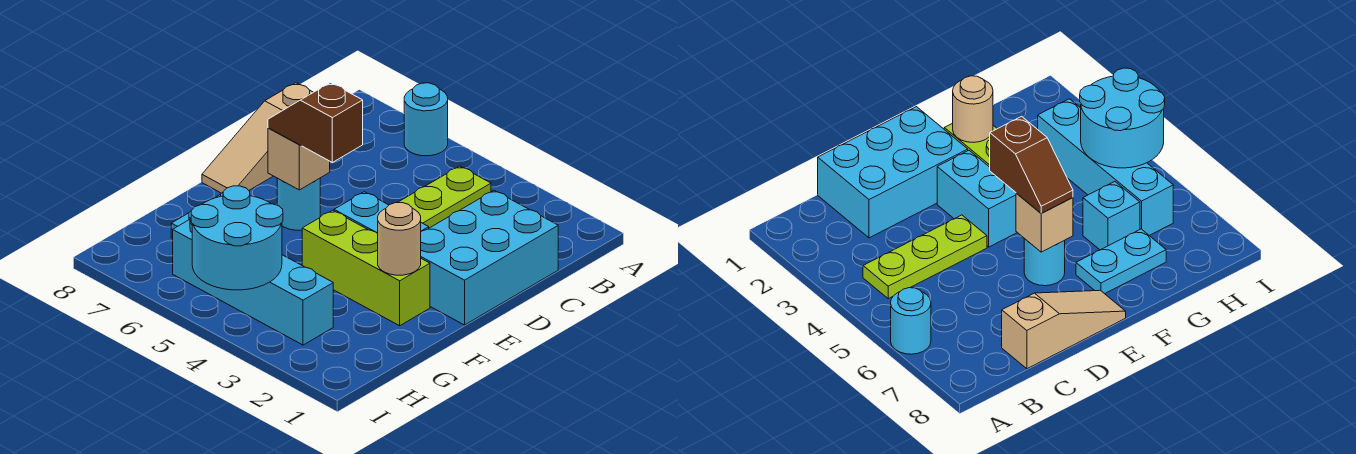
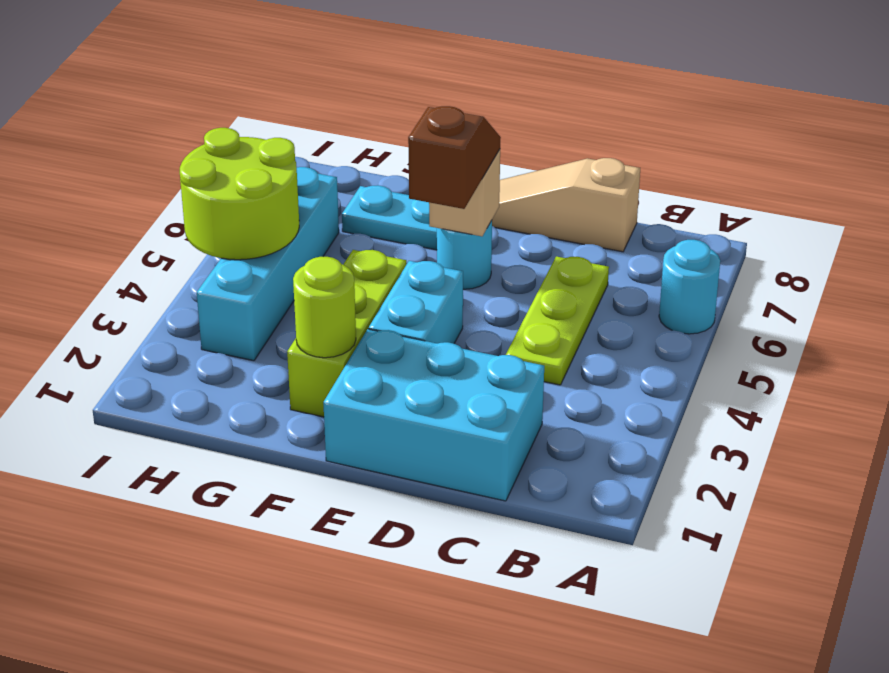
lime 1x3 plate [398,166,491,228] -> lime 1x3 plate turned to [506,257,609,385]
tan 1x1 round brick [378,203,421,275] -> lime 1x1 round brick [293,257,356,358]
cyan 1x1 brick [1083,181,1140,250] -> none
cyan 2x2 round brick [191,186,283,290] -> lime 2x2 round brick [180,128,299,260]

